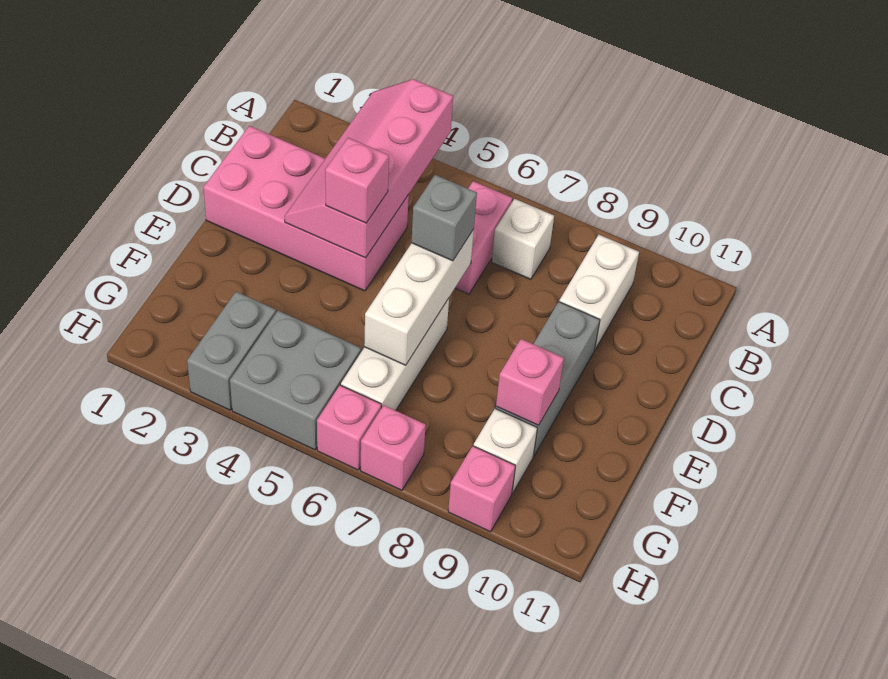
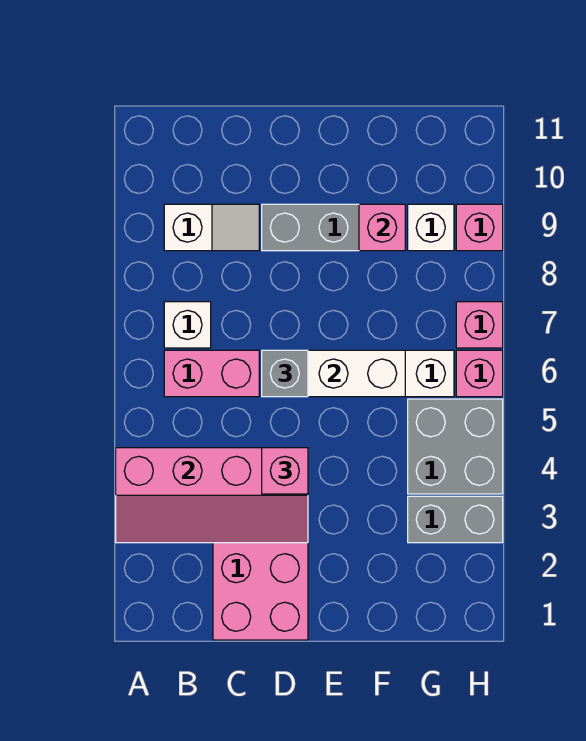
white 1x2 brick [559,235,639,349] -> white 1x2 slope [164,204,259,251]

